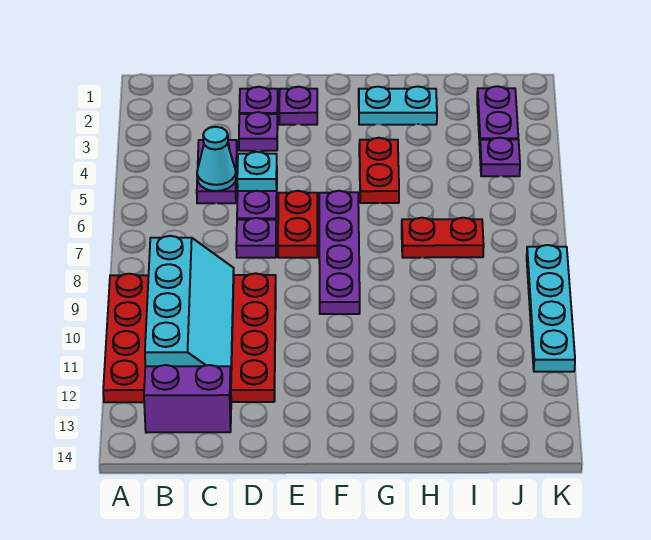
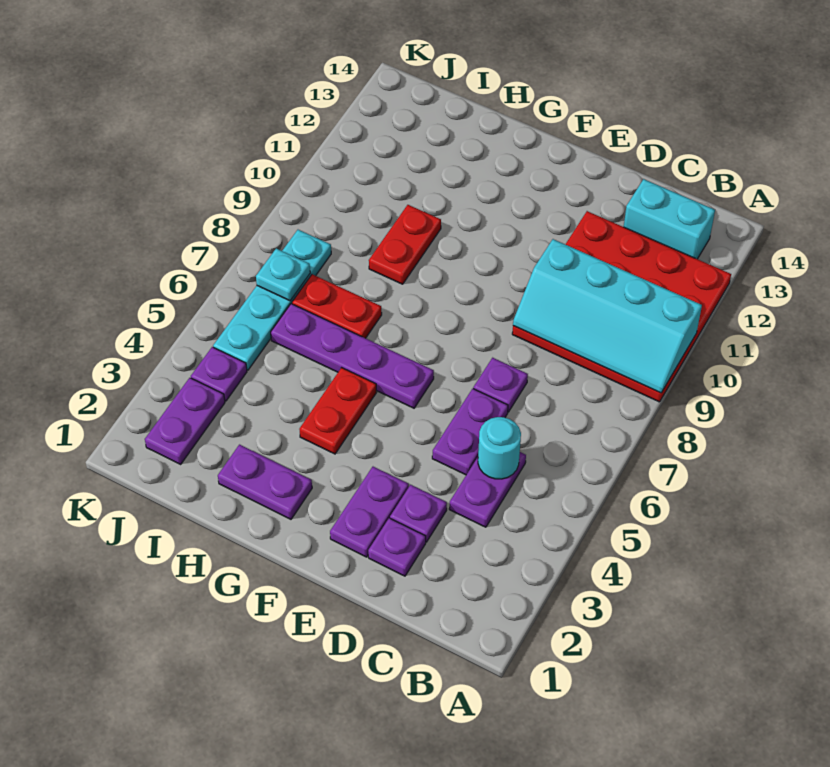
cyan 2x4 slope [145,236,234,370] -> cyan 2x4 slope turned to [513,239,702,393]
purple 1x2 brick [144,365,231,433] -> cyan 1x2 brick [624,179,715,259]
cyan 1x1 cone [197,127,236,191] -> cyan 1x1 round brick [478,417,521,479]
cyan 1x1 plate [237,152,277,191] -> cyan 1x1 plate moved to [256,248,310,301]
purple 1x1 plate [279,87,317,125] -> purple 1x2 plate [330,467,409,557]
red 1x2 plate [278,191,318,258] -> red 1x2 plate moved to [369,205,441,284]
purple 1x4 plate [319,191,360,314] -> purple 1x4 plate turned to [271,304,434,408]
cyan 1x2 plate [359,86,437,125] -> purple 1x2 plate [218,445,312,519]
cyan 1x4 plate [527,245,575,372] -> cyan 1x4 plate moved to [213,230,331,370]

